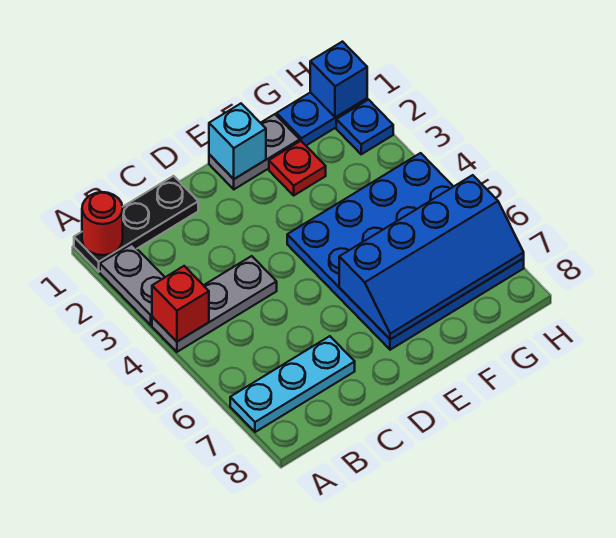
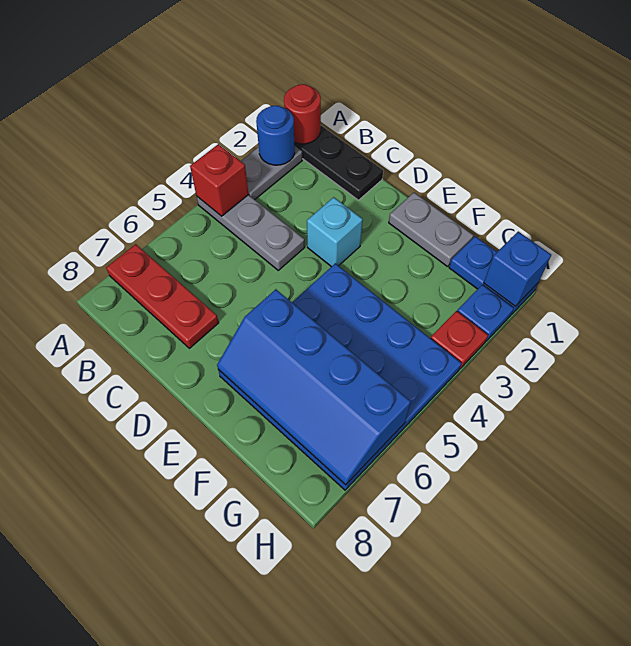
none -> blue 1x1 round brick [256,106,295,165]
cyan 1x3 plate [230,336,355,432] -> red 1x3 plate [106,244,219,348]
cyan 1x1 brick [209,104,266,179] -> cyan 1x1 brick moved to [307,197,363,267]
red 1x1 plate [269,141,326,195] -> red 1x1 plate moved to [430,311,488,369]

